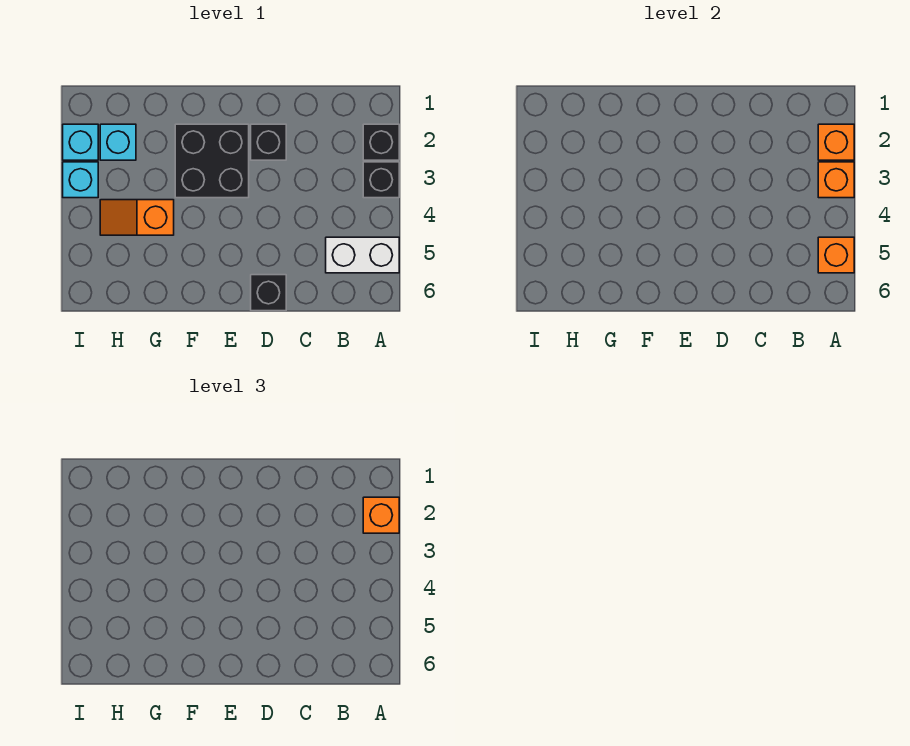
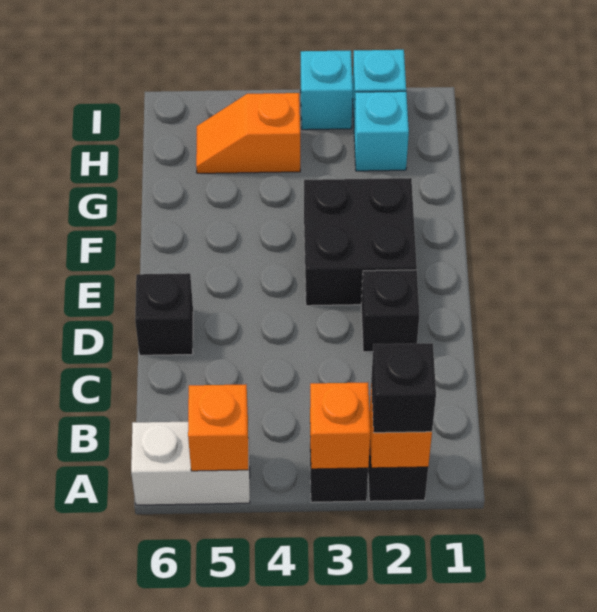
orange 1x1 brick [363,497,399,533] -> black 1x1 brick [371,343,436,433]
white 1x2 brick [326,237,399,273] -> white 1x2 brick turned to [131,422,250,505]
orange 1x2 slope [100,200,174,235] -> orange 1x2 slope turned to [196,93,300,173]

